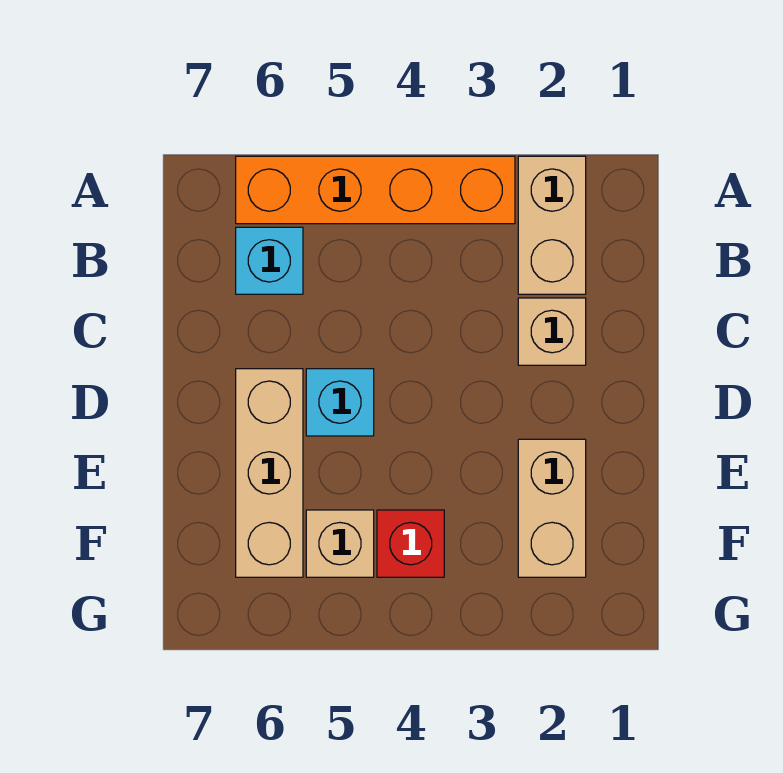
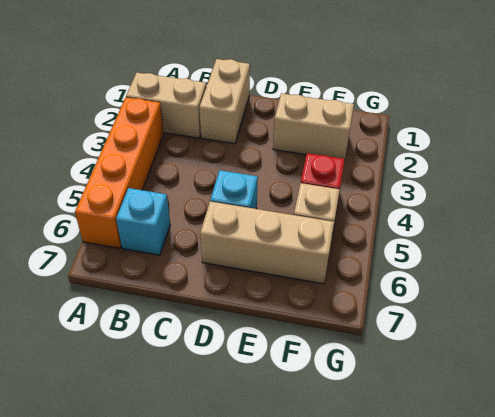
tan 1x1 brick [518,298,586,365] -> tan 1x2 brick [199,59,250,144]

